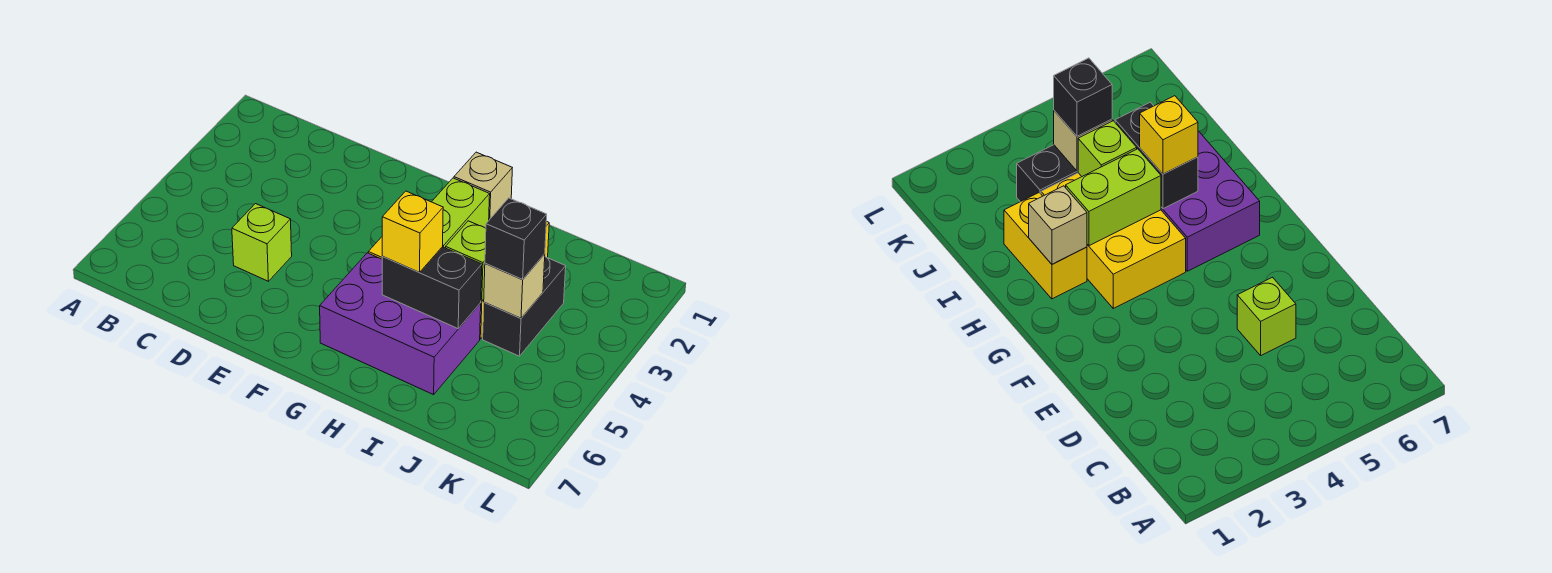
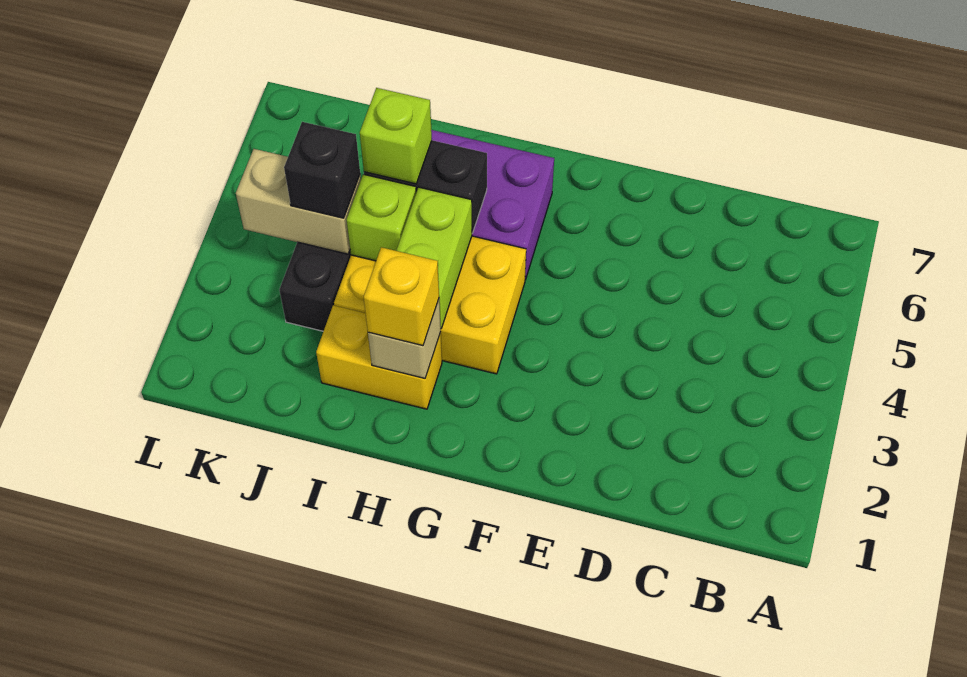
lime 1x1 brick [232,204,292,281] -> lime 1x1 brick moved to [360,88,432,184]
yellow 1x1 brick [382,191,443,272] -> yellow 1x1 brick moved to [364,247,439,346]
tan 1x1 brick [484,254,545,318] -> tan 1x2 brick [236,149,361,254]

